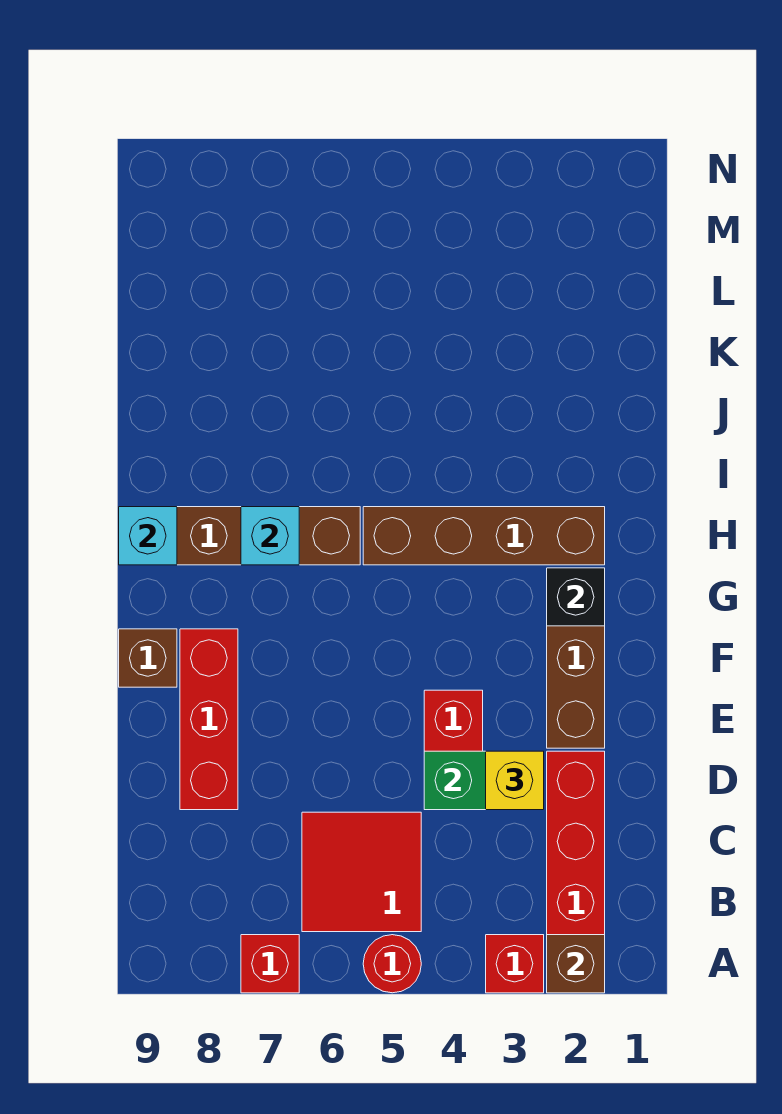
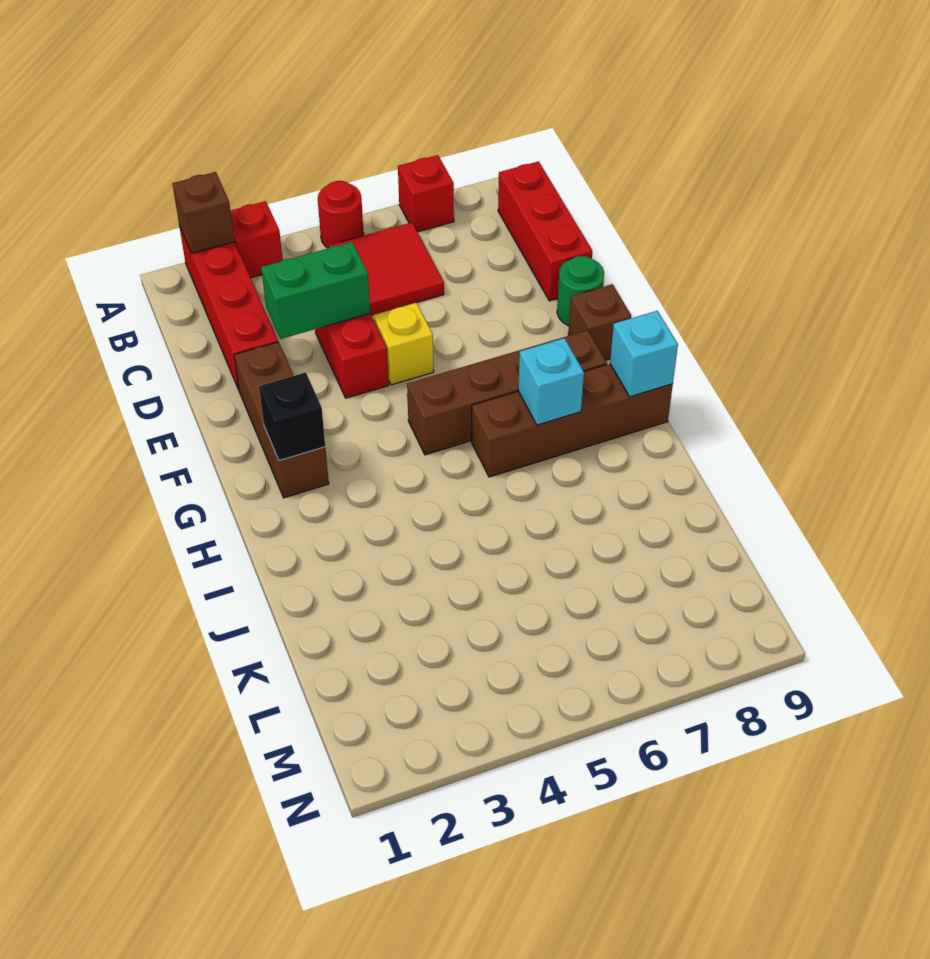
yellow 1x1 brick [486,751,544,810] -> yellow 1x1 brick moved to [373,303,434,385]
red 1x3 brick [180,629,238,810] -> red 1x3 brick moved to [498,161,592,301]
none -> green 1x1 round brick [557,256,604,326]
brown 1x4 brick [363,507,605,565] -> brown 1x4 brick moved to [407,330,607,455]

